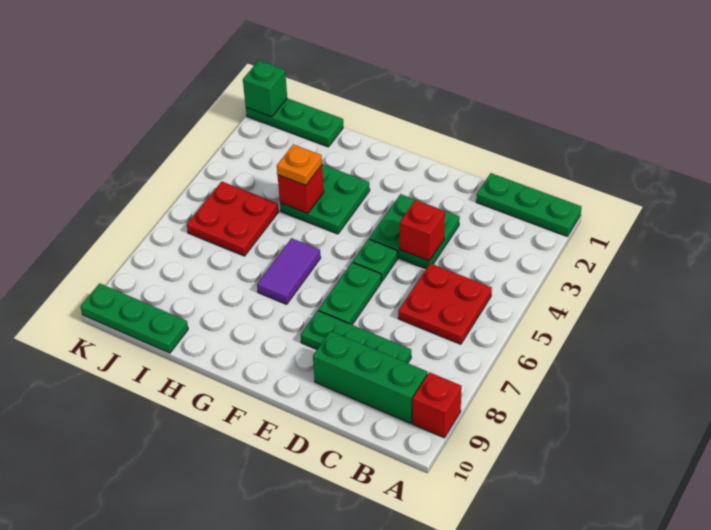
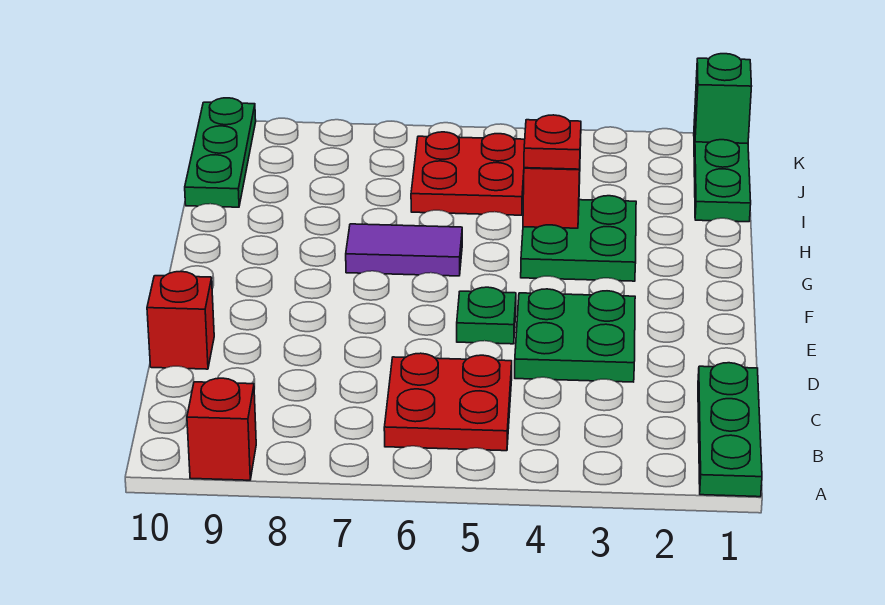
green 1x3 brick [313,331,428,423] -> none
green 1x3 plate [301,311,411,363] -> none
red 1x1 brick [400,200,445,261] -> red 1x1 brick moved to [147,272,214,369]
green 1x2 plate [318,262,381,325] -> none
orange 1x1 plate [277,144,322,185] -> red 1x1 plate [524,115,581,169]

